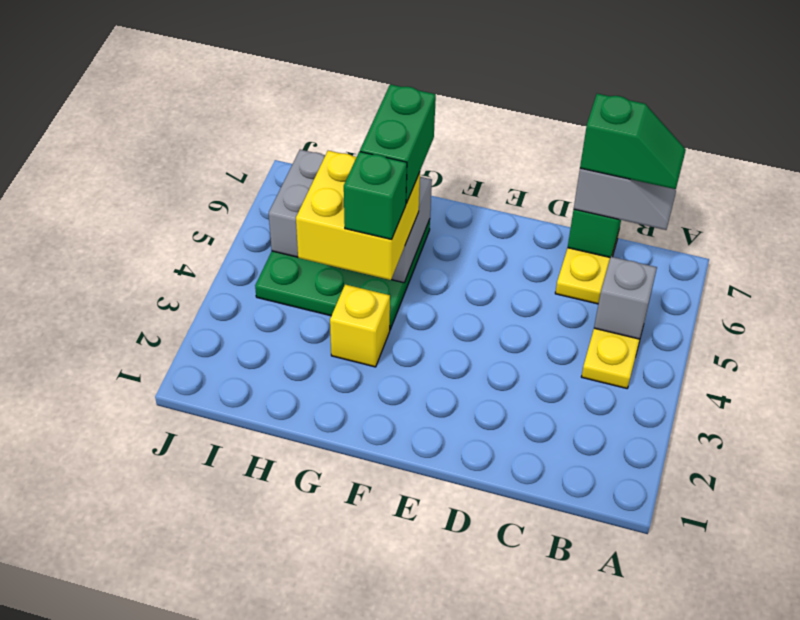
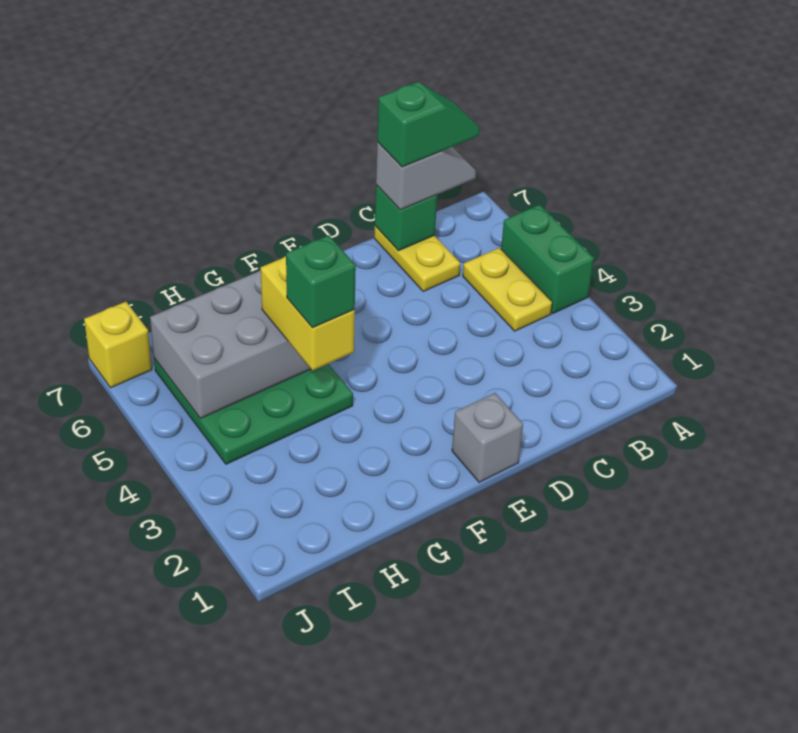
grey 1x1 brick [594,256,657,339] -> grey 1x1 brick moved to [452,393,523,482]
yellow 1x1 brick [330,284,390,367] -> yellow 1x1 brick moved to [84,302,152,388]
yellow 2x2 brick [296,151,420,280] -> yellow 1x2 brick [261,256,355,370]
green 1x2 brick [360,84,436,204] -> green 1x2 brick moved to [501,205,594,313]

